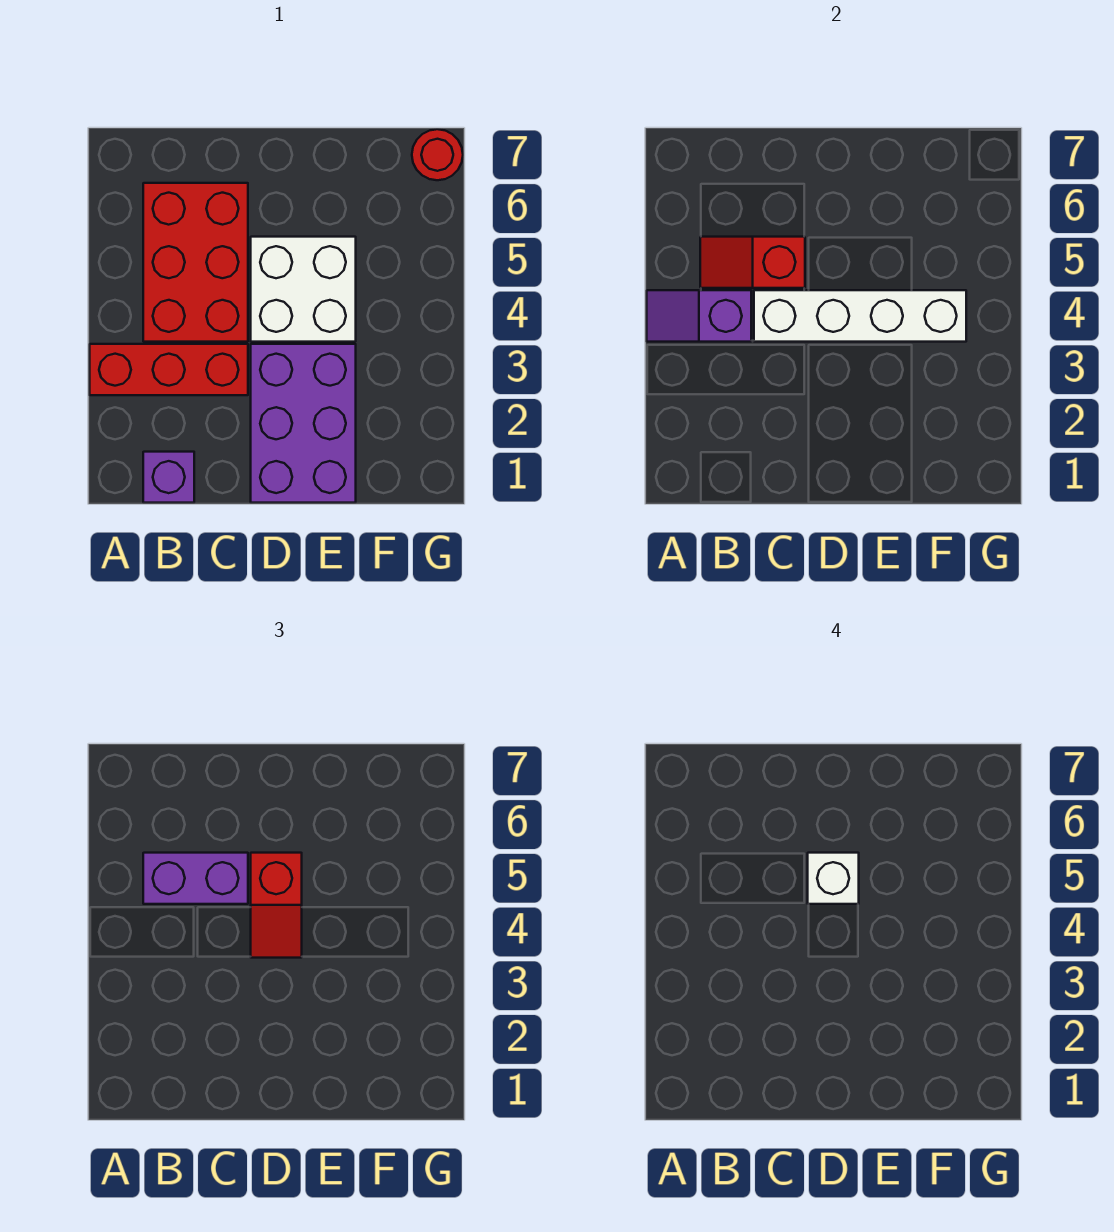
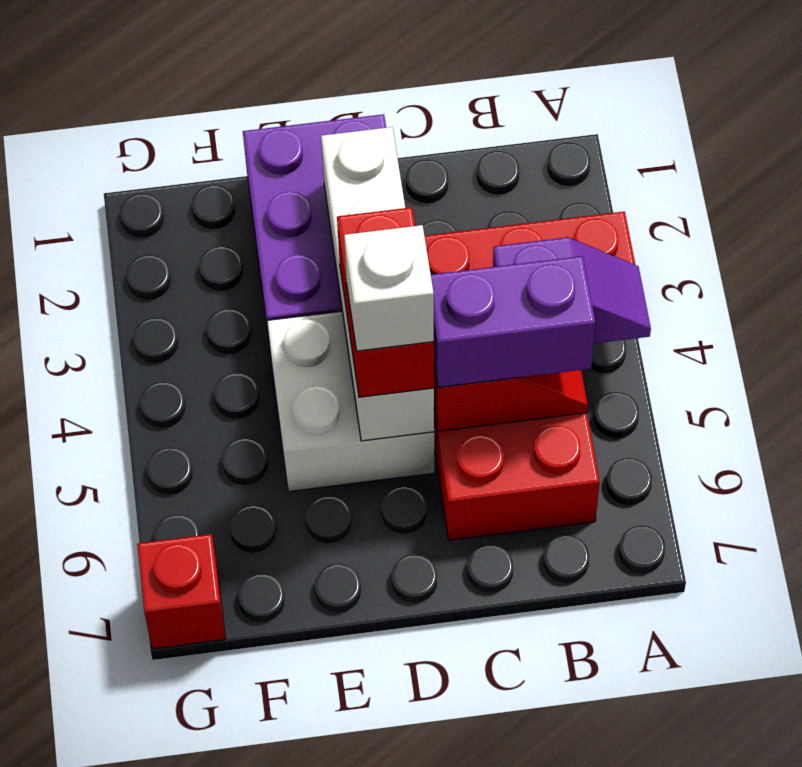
purple 1x1 brick [143,452,194,503] -> none
white 1x4 brick [754,290,966,342] -> white 1x4 brick turned to [321,127,434,441]
red 1x2 slope [251,853,302,958] -> red 1x2 brick [337,207,434,397]
red 1x1 round brick [412,129,463,180] -> red 1x1 brick [137,534,225,649]

